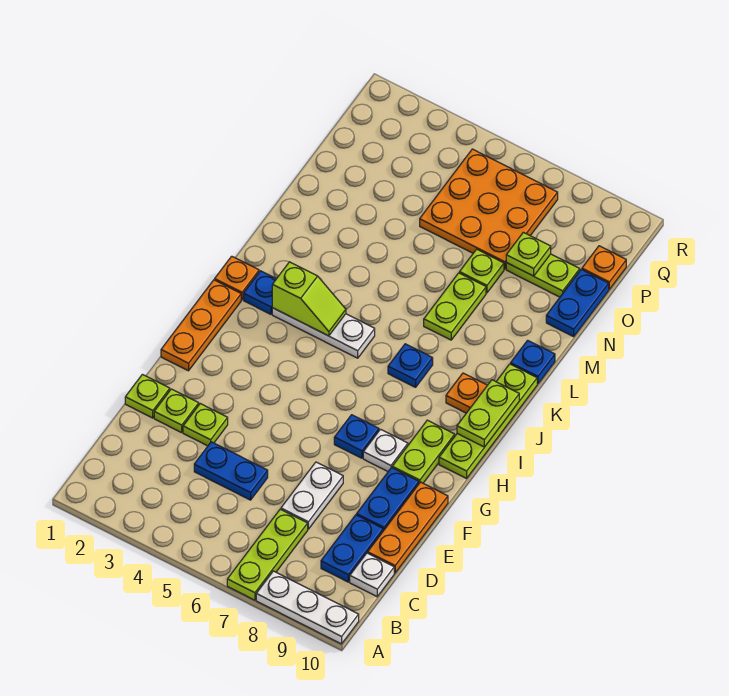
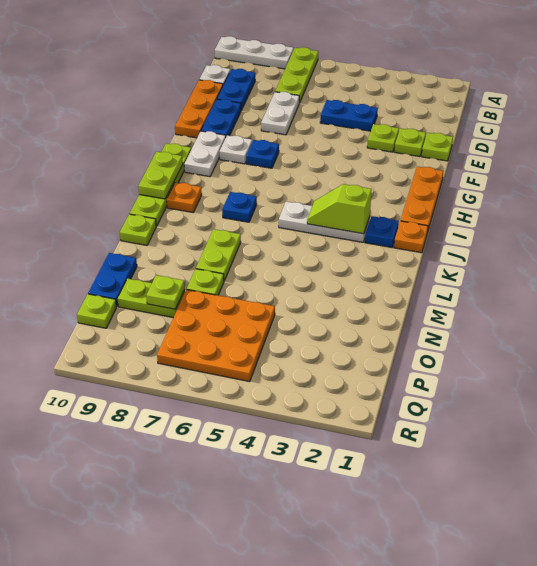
lime 1x2 plate [392,420,455,483] -> white 1x2 plate [184,131,226,177]
blue 1x1 plate [511,340,555,384] -> lime 1x1 plate [120,214,156,245]
orange 1x1 plate [582,246,626,289] -> lime 1x1 plate [77,294,117,328]

